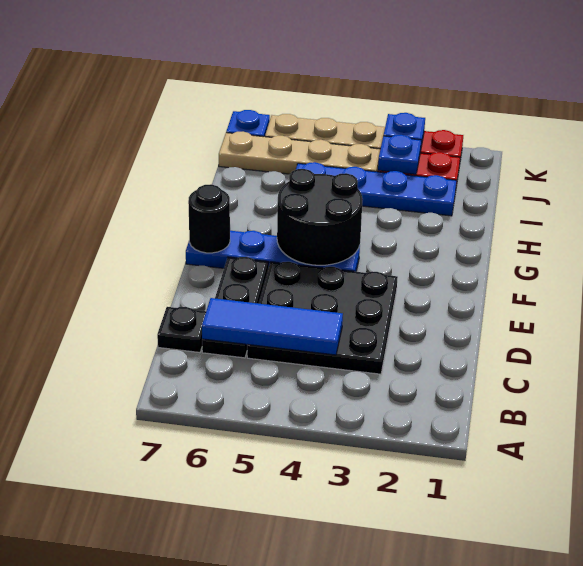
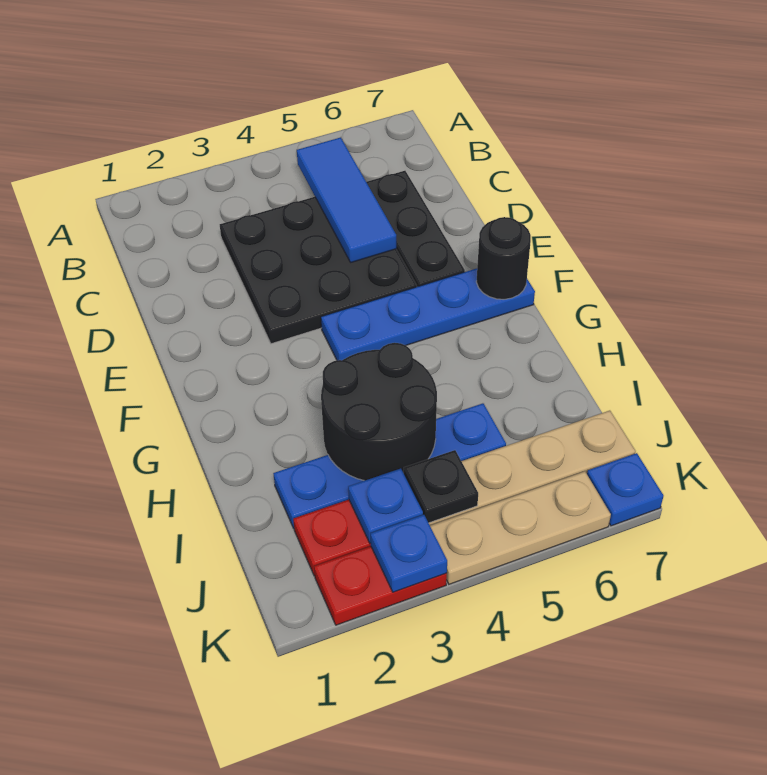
blue 1x3 tile [202,298,343,355] -> blue 1x3 tile turned to [297,137,396,262]
black 1x1 plate [157,307,206,352] -> black 1x1 plate moved to [404,450,478,523]
black 2x2 round brick [277,169,363,265] -> black 2x2 round brick moved to [321,343,437,481]

